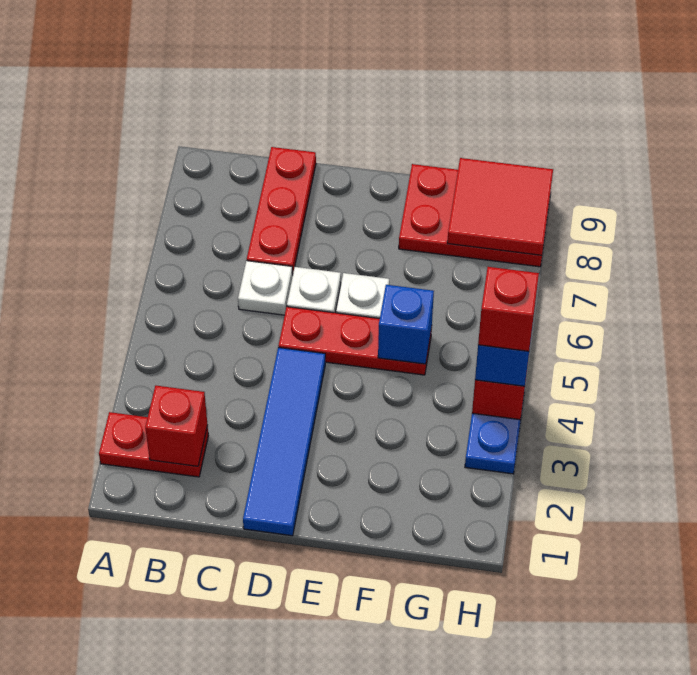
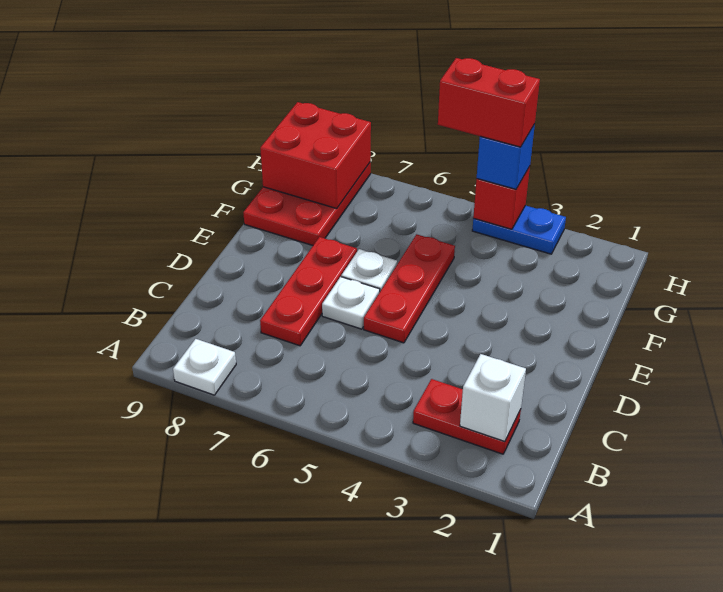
red 1x2 plate [99,412,208,477] -> red 1x2 plate turned to [413,379,521,454]
red 1x1 brick [145,386,207,466] -> white 1x1 brick [460,354,526,442]
white 1x1 plate [238,261,293,315] -> white 1x1 plate moved to [173,339,236,395]
red 1x3 plate [247,147,316,273] -> red 1x3 plate turned to [260,237,357,346]
blue 1x4 tile [243,347,325,536] -> none
blue 1x1 brick [378,285,434,364] -> none
red 2x2 tile [447,158,553,255] -> red 2x2 brick [260,102,371,208]
red 1x1 brick [478,267,539,351] -> red 1x2 brick [438,58,540,147]

